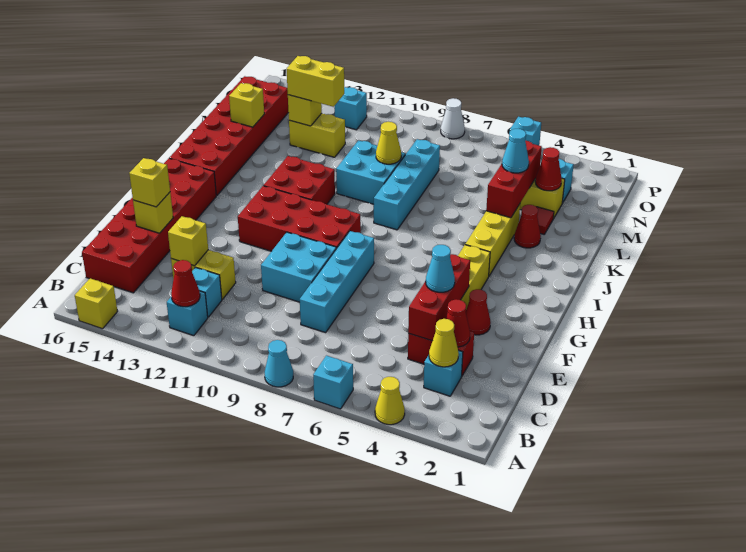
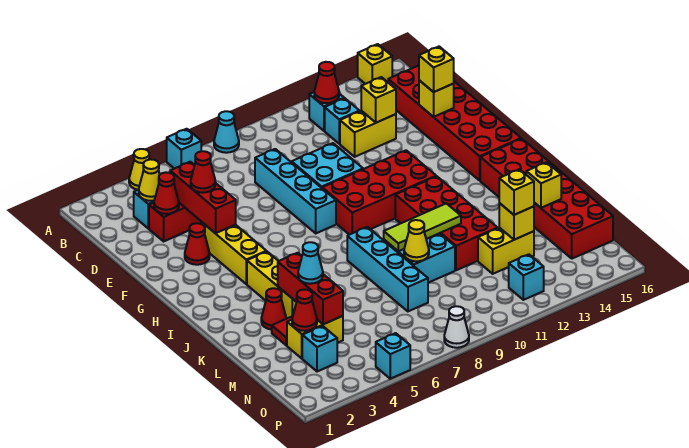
cyan 1x1 cone [426,245,455,292] -> red 1x1 cone [191,151,215,193]
red 2x2 brick [264,156,335,204] -> red 2x4 brick [395,176,498,270]
none -> lime 1x3 tile [384,203,461,251]
yellow 1x2 brick [287,56,344,107] -> yellow 1x1 brick [499,169,534,215]

